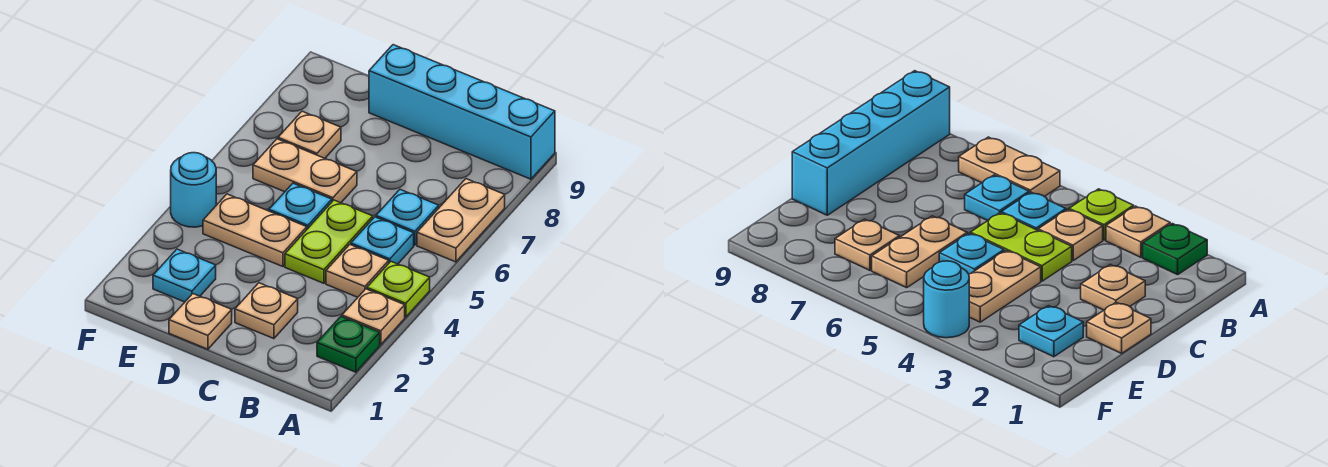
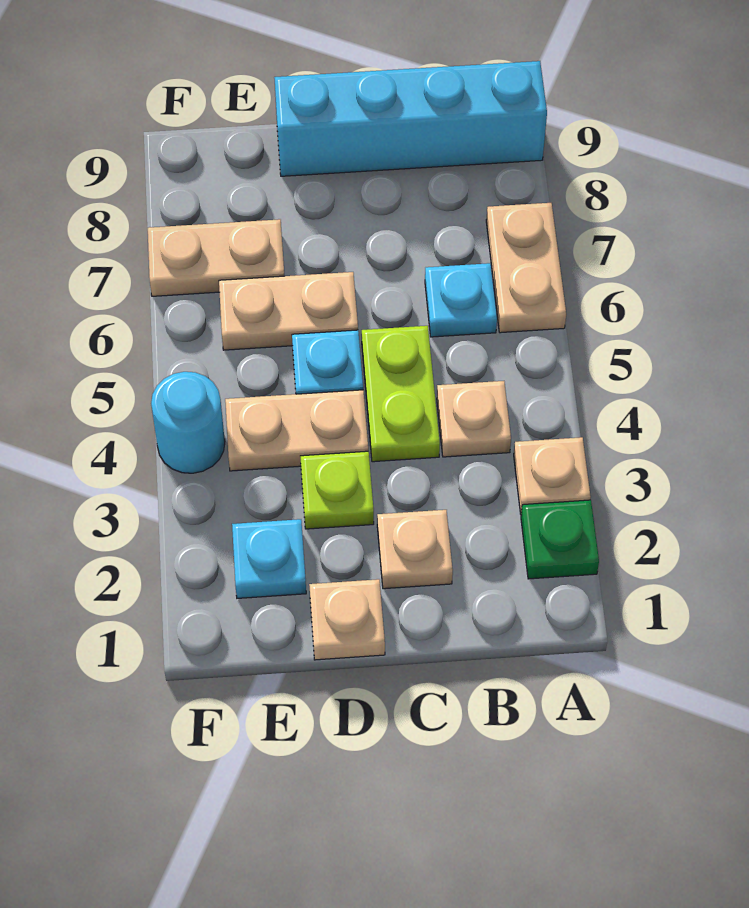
lime 1x1 plate [367,262,430,317] -> lime 1x1 plate moved to [300,451,374,529]
cyan 1x1 plate [351,217,414,264] -> none
tan 1x1 plate [278,111,341,158] -> tan 1x2 plate [148,219,284,296]

